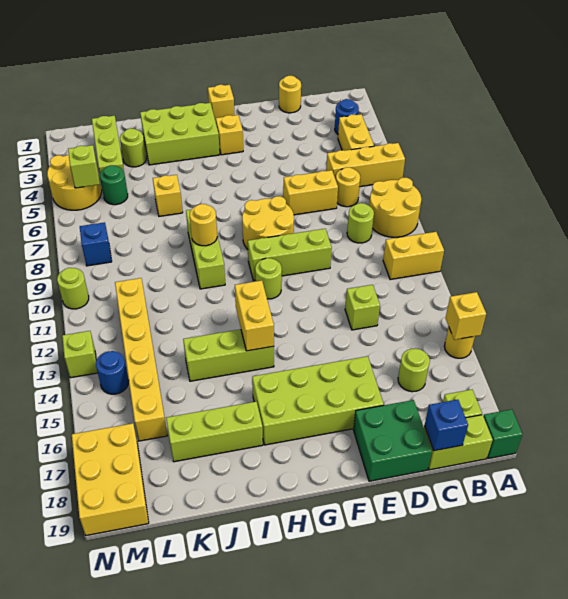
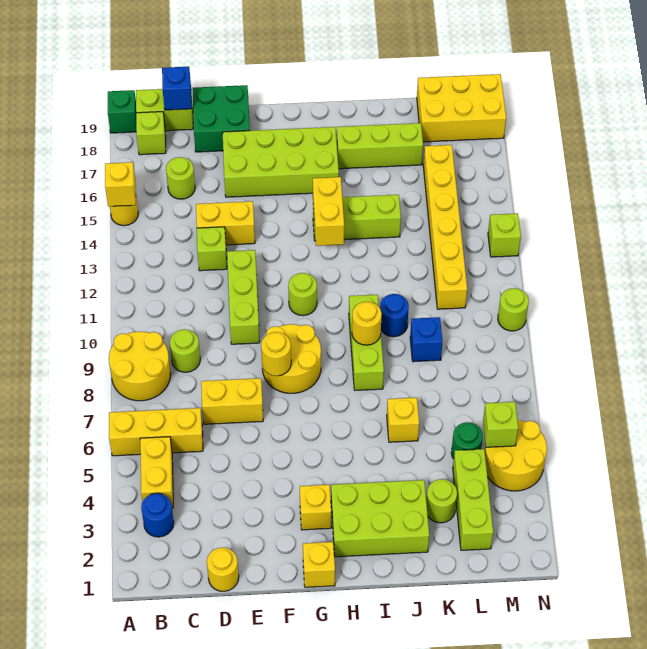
yellow 1x2 brick [383,232,444,280] -> yellow 1x2 brick moved to [196,201,255,245]
yellow 1x1 round brick [336,167,360,207] -> yellow 1x1 round brick moved to [261,332,291,376]
lime 1x3 brick [248,229,332,281] -> lime 1x3 brick turned to [227,250,260,344]
blue 1x1 brick [80,222,112,266] -> blue 1x1 brick moved to [410,317,442,362]
blue 1x1 round brick [96,351,129,394] -> blue 1x1 round brick moved to [380,294,409,337]
yellow 2x3 brick [72,423,149,536] -> yellow 2x3 brick turned to [417,74,506,142]

